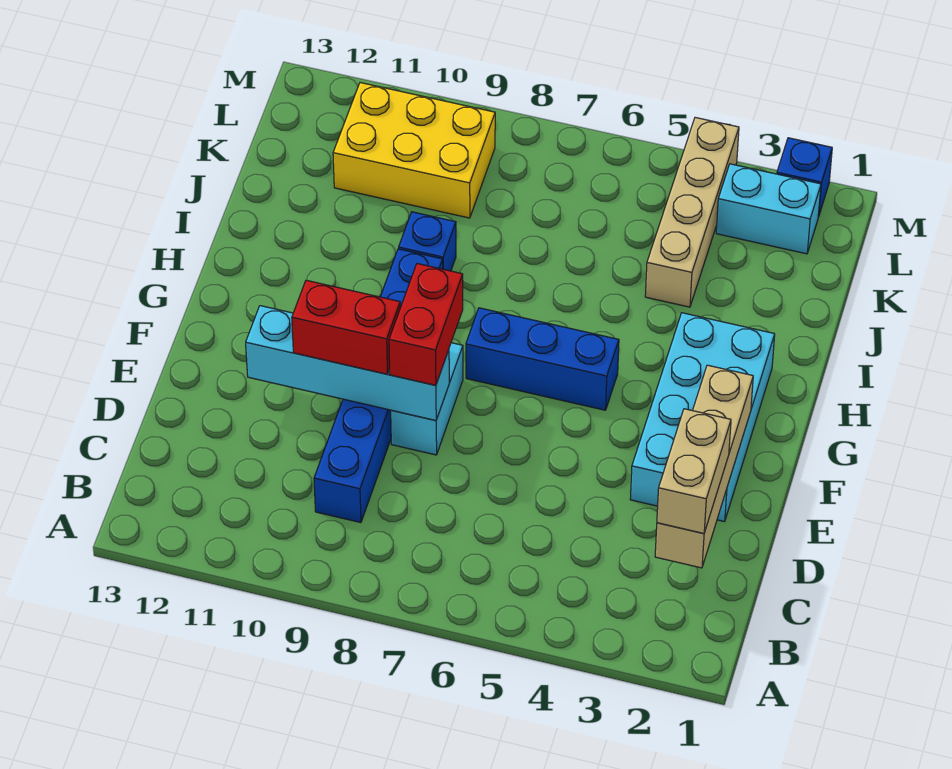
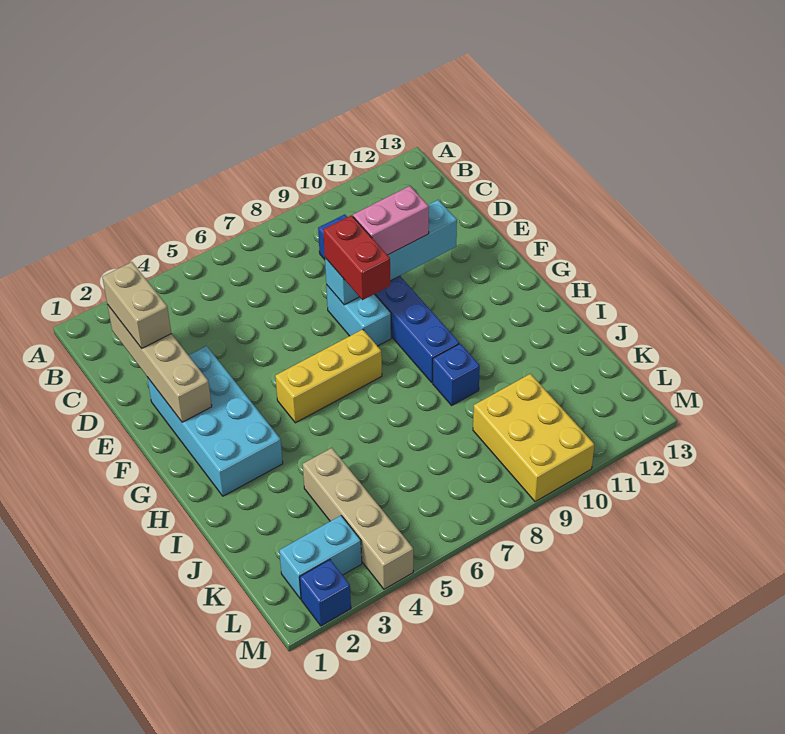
red 1x2 brick [292,280,400,374] -> pink 1x2 brick [353,186,429,255]
blue 1x3 brick [466,308,619,410] -> yellow 1x3 brick [275,329,382,423]
yellow 2x3 brick [333,83,495,218] -> yellow 2x3 brick turned to [473,374,594,502]

